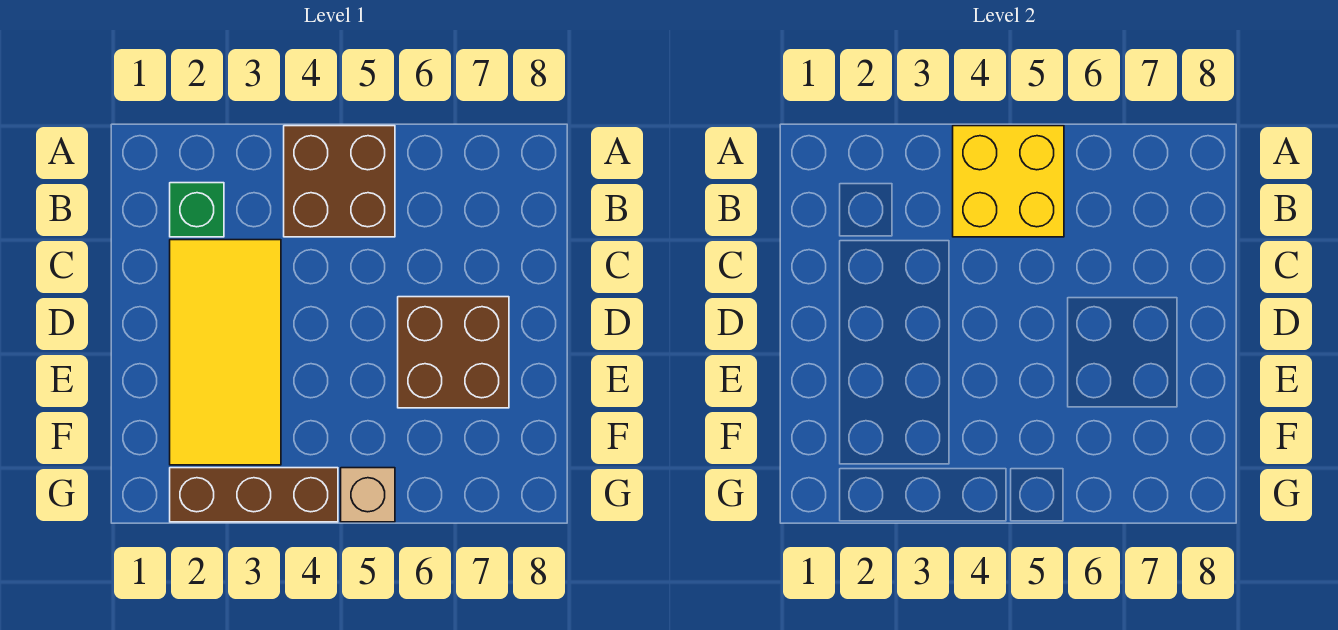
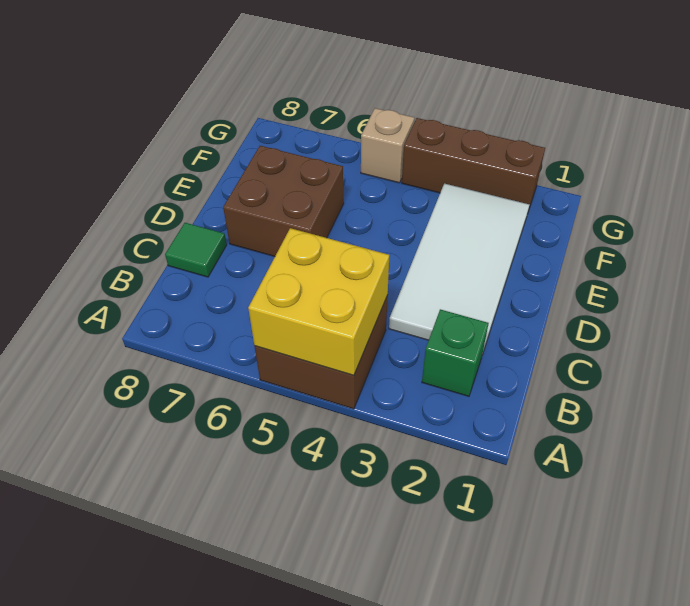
yellow 2x4 tile [170,240,281,465] -> white 2x4 tile [389,183,530,352]
none -> green 1x1 tile [165,223,227,277]

